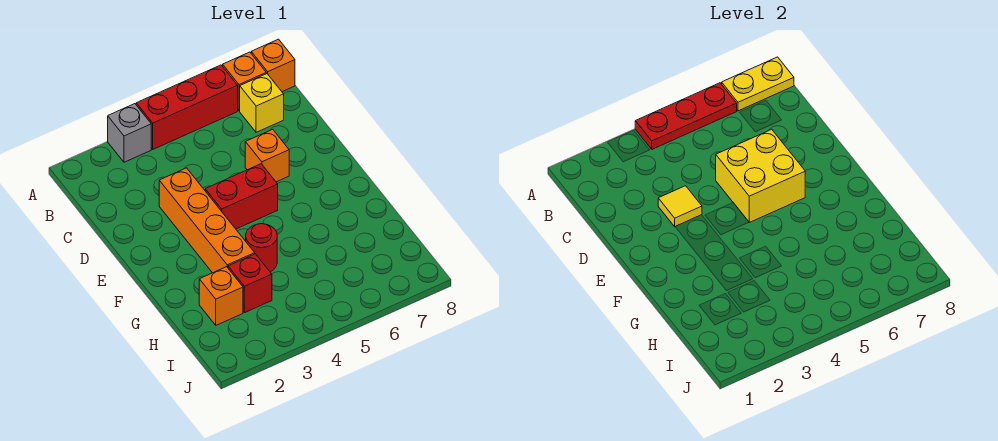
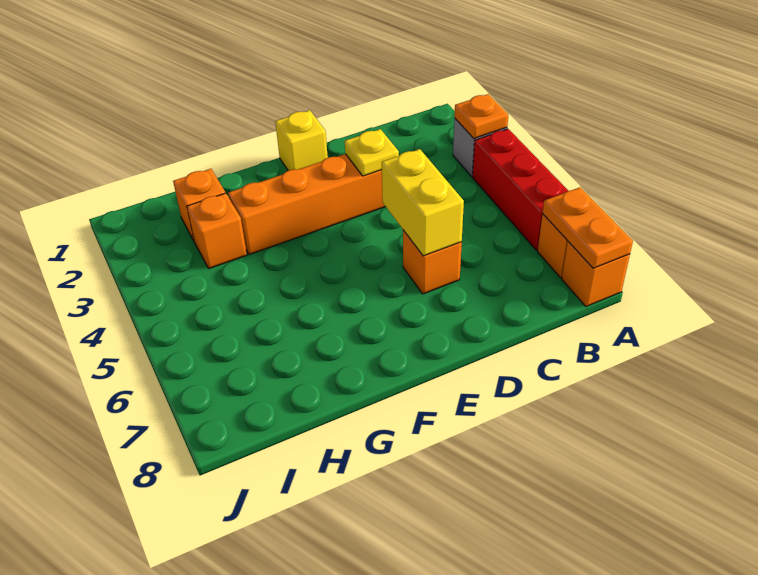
none -> orange 1x1 plate [454,94,508,139]
red 1x3 plate [635,83,737,149] -> none
yellow 1x2 plate [722,57,794,111] -> orange 1x2 plate [543,187,633,268]
yellow 1x1 brick [240,74,284,132] -> yellow 1x1 brick moved to [275,110,328,171]
yellow 1x1 tile [658,186,702,227] -> yellow 1x1 plate [345,129,399,176]
yellow 2x2 brick [716,129,805,222] -> yellow 1x2 brick [382,149,464,256]
red 1x2 brick [205,164,278,229] -> none
red 1x1 round brick [246,224,277,272] -> none
red 1x1 brick [228,254,272,313] -> orange 1x1 brick [187,193,247,268]

